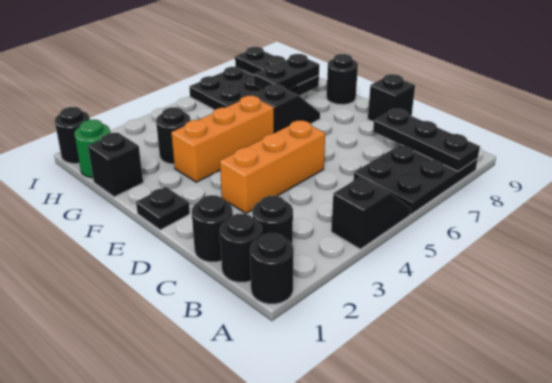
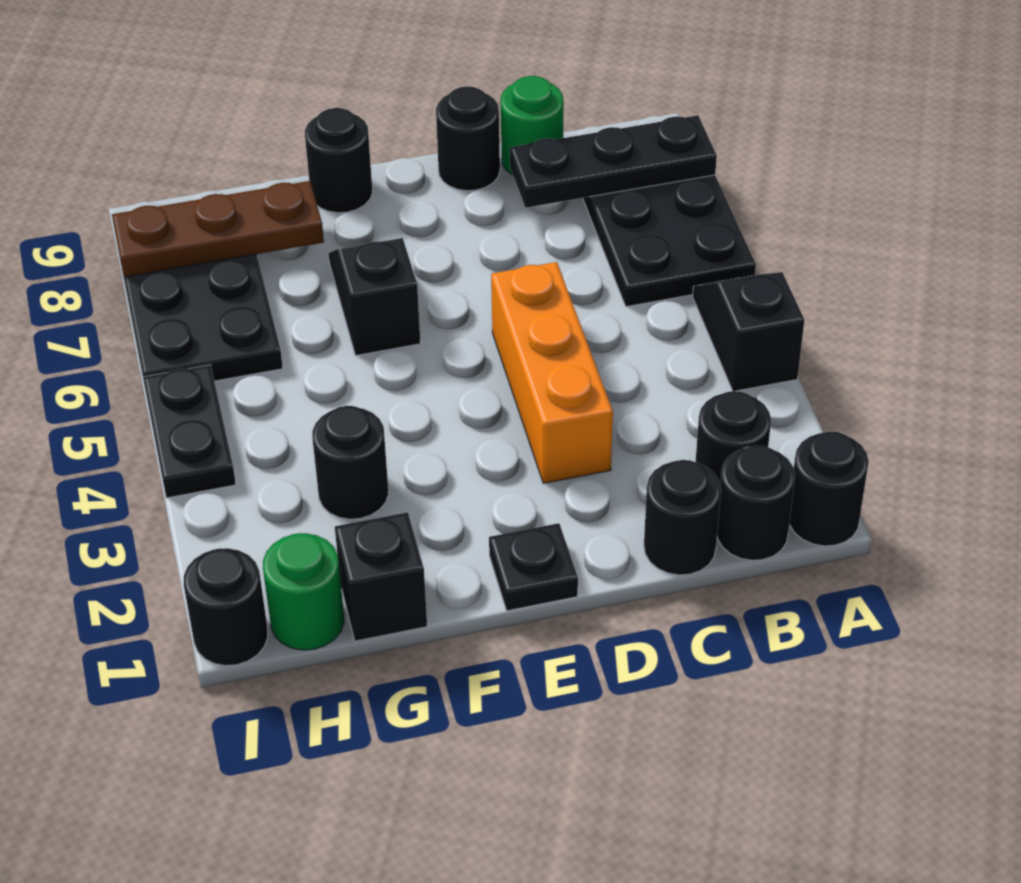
none -> green 1x1 round brick [501,76,564,175]
black 1x1 brick [368,74,415,121] -> black 1x1 round brick [436,86,500,191]
orange 1x3 brick [171,96,274,182] -> none
black 1x2 plate [254,54,319,90] -> black 1x2 plate moved to [143,365,236,498]
black 1x3 plate [235,47,319,96] -> brown 1x3 plate [112,181,324,277]

